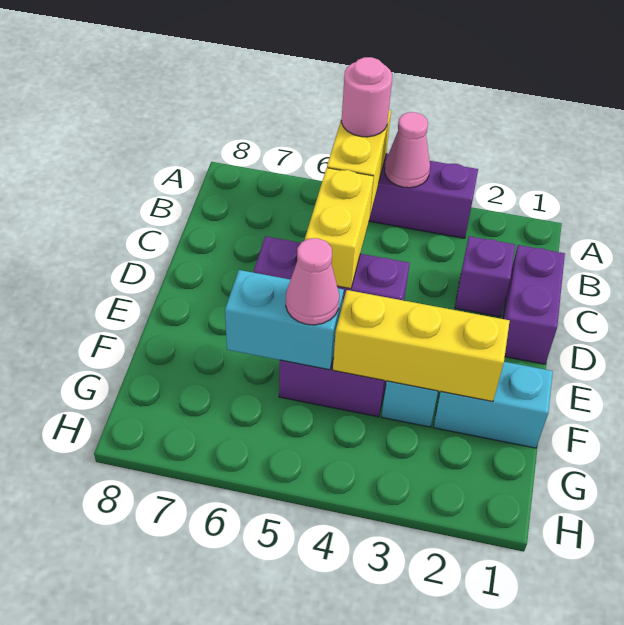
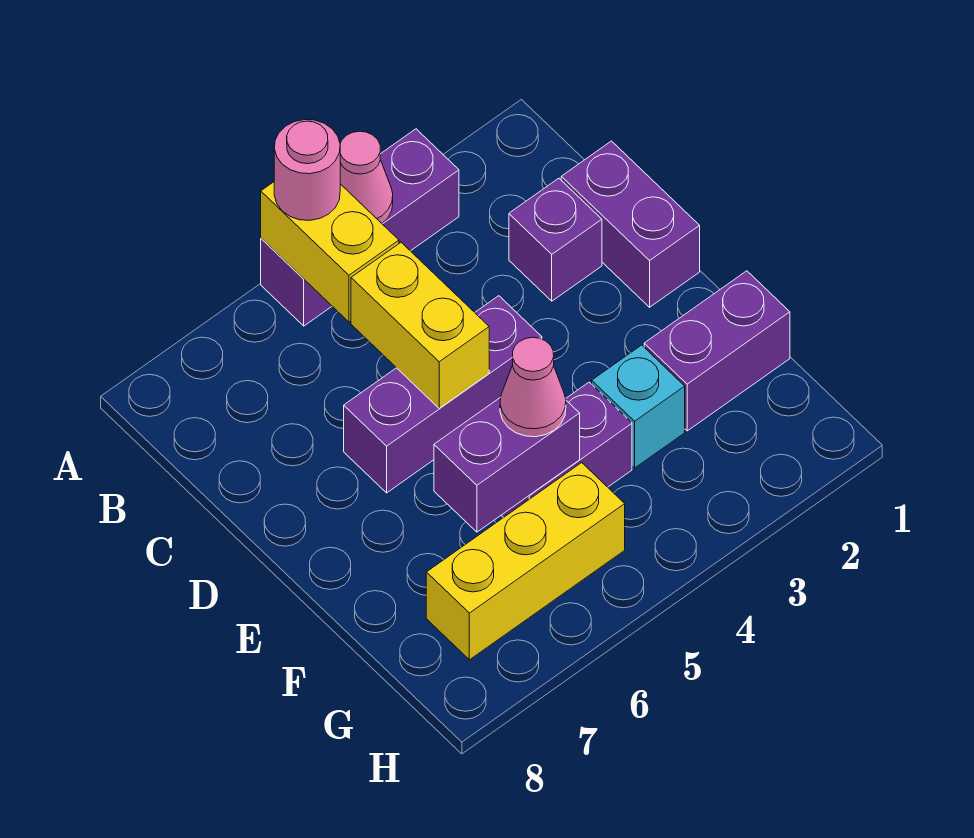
cyan 1x2 brick [433,362,553,448] -> purple 1x2 brick [644,271,790,431]
yellow 1x3 brick [333,290,510,402] -> yellow 1x3 brick moved to [426,463,625,660]
cyan 1x2 brick [225,270,344,370] -> purple 1x2 brick [434,397,580,532]

